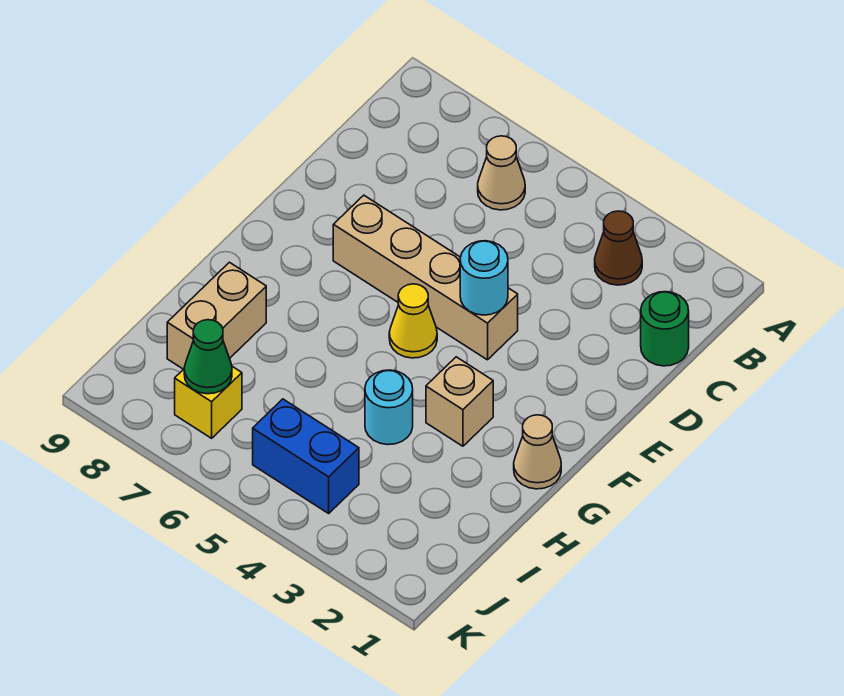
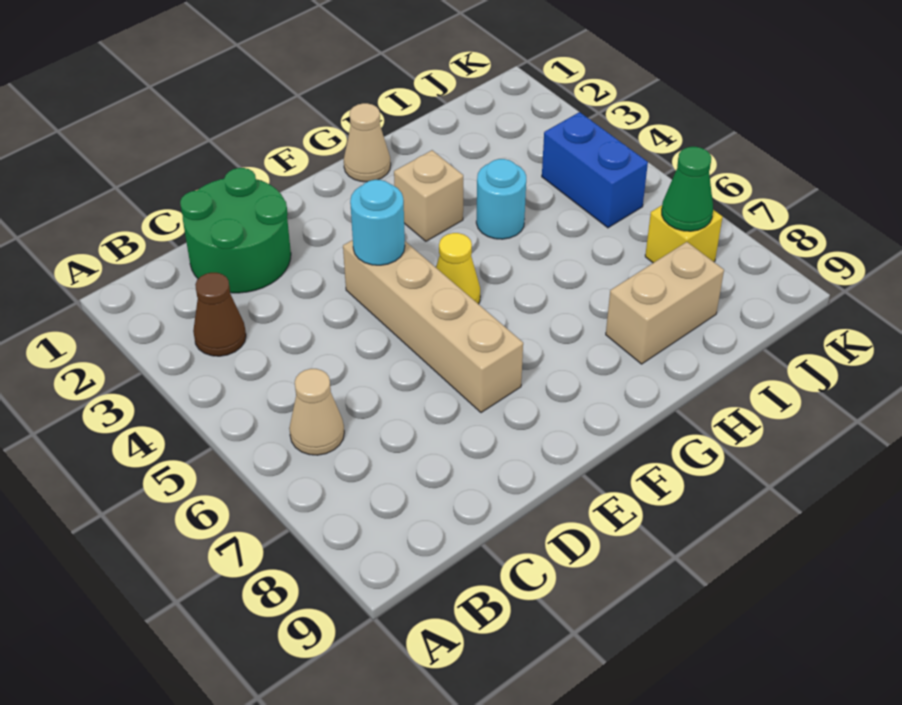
green 1x1 round brick [641,292,689,366] -> green 2x2 round brick [180,168,291,293]

